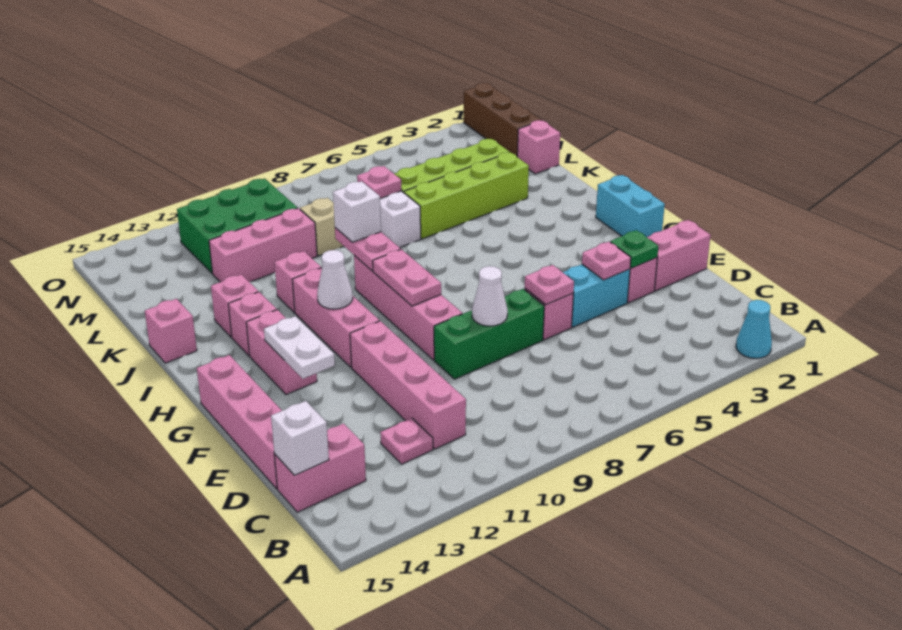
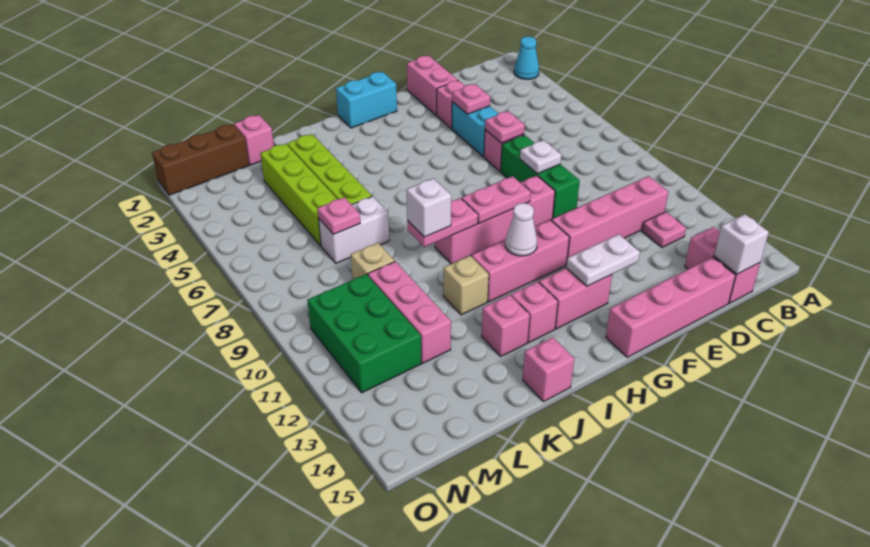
green 1x1 plate [610,230,658,268] -> none
white 1x1 cone [472,266,508,326] -> white 1x1 plate [520,140,561,174]
pink 1x1 brick [274,251,321,312] -> tan 1x1 brick [443,256,489,315]

